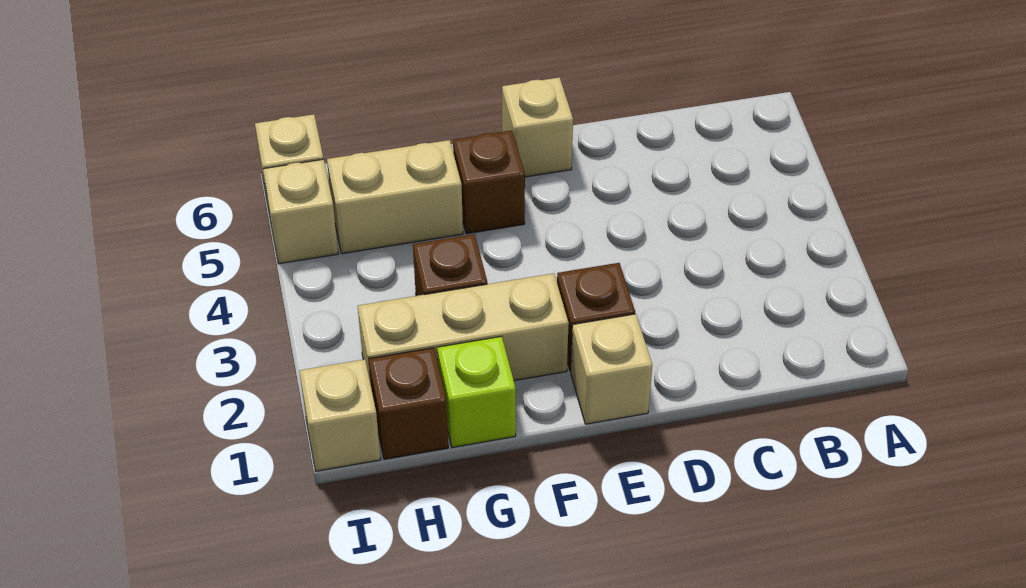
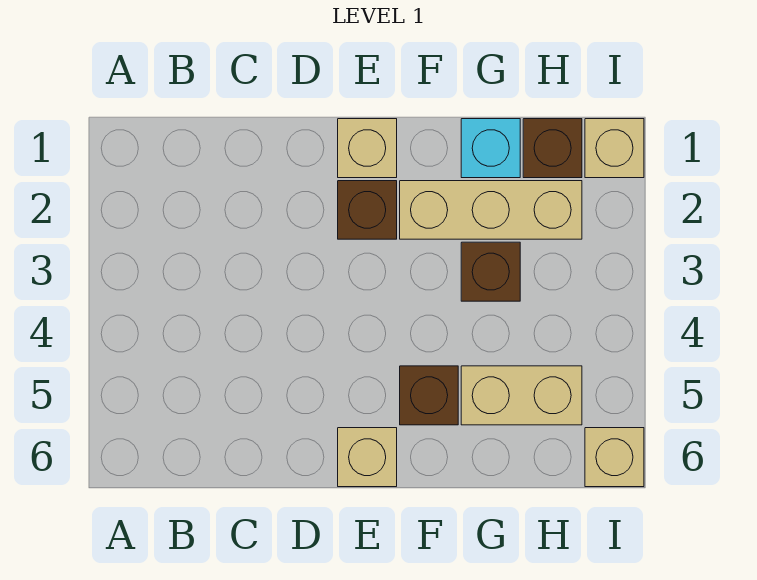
lime 1x1 brick [437,336,516,448] -> cyan 1x1 brick [461,119,520,178]
tan 1x1 brick [263,159,338,264] -> none

